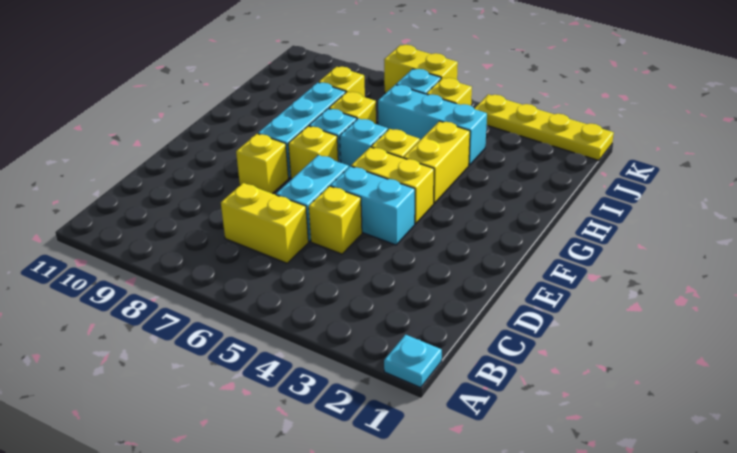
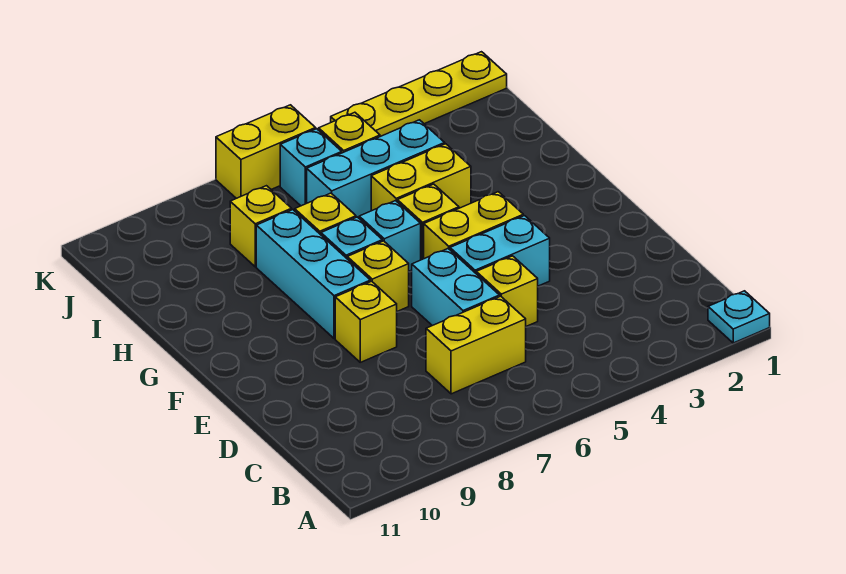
yellow 1x2 brick [403,121,470,203] -> yellow 1x2 brick turned to [371,144,471,211]

